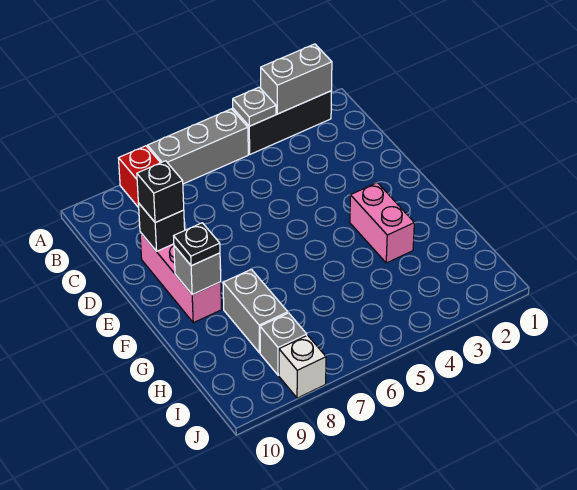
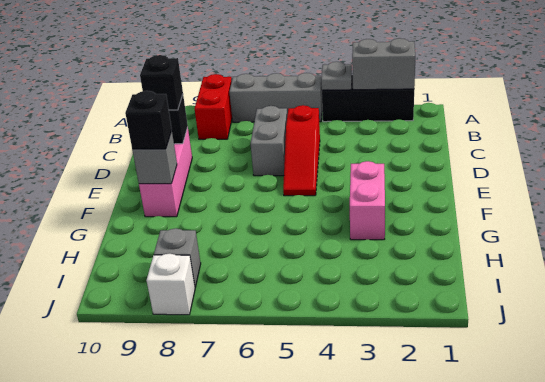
none -> red 1x3 slope [283,105,320,196]
black 1x1 plate [174,223,220,266] -> black 1x1 brick [125,91,172,149]
grey 1x2 brick [223,269,288,353] -> grey 1x2 brick moved to [251,106,287,176]

